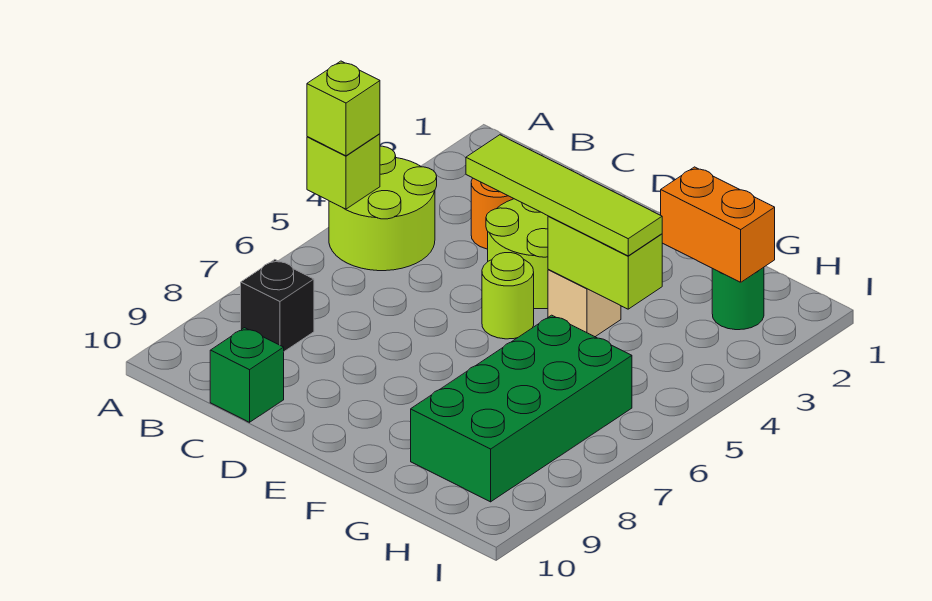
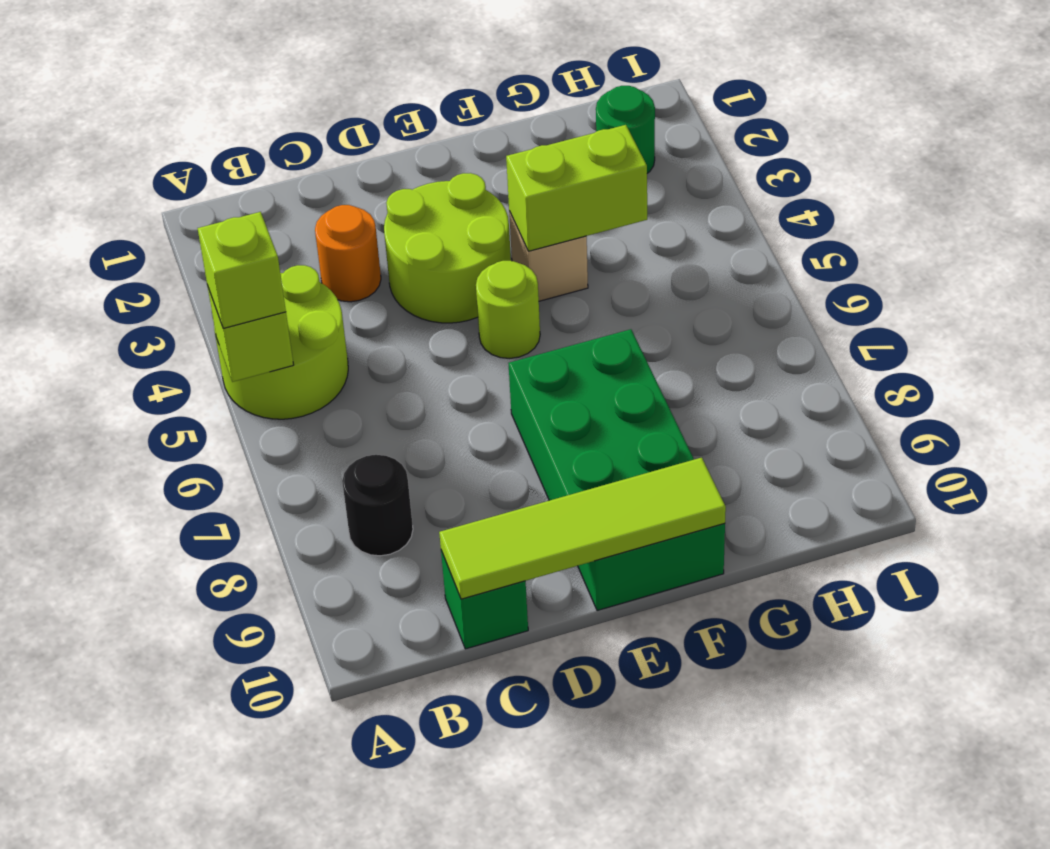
black 1x1 brick [241,260,314,351] -> black 1x1 round brick [342,455,413,556]
lime 1x4 tile [466,135,662,256] -> lime 1x4 tile moved to [439,458,726,599]
orange 1x2 brick [661,167,775,282] -> none
green 2x4 brick [411,315,632,502] -> green 2x4 brick moved to [509,329,725,611]

